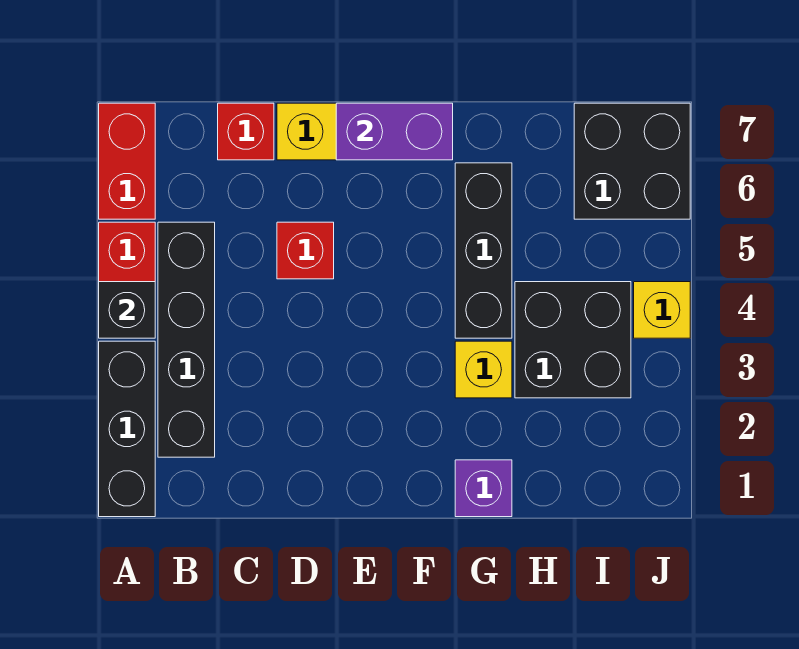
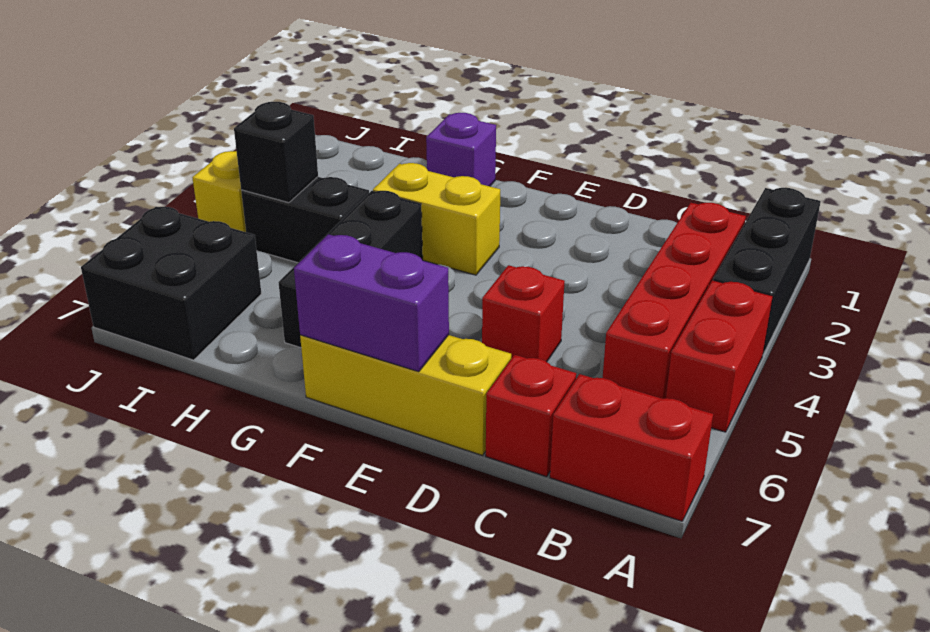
black 1x1 brick [99,282,155,338] -> black 1x1 brick moved to [234,102,318,203]
red 1x2 brick [99,103,155,219] -> red 1x2 brick turned to [550,374,713,521]
black 1x4 brick [158,222,215,457] -> red 1x4 brick [603,203,746,399]
yellow 1x1 brick [455,341,512,398] -> yellow 1x2 brick [373,163,500,275]
black 2x2 brick [515,282,631,398] -> black 1x2 brick [241,177,369,263]

